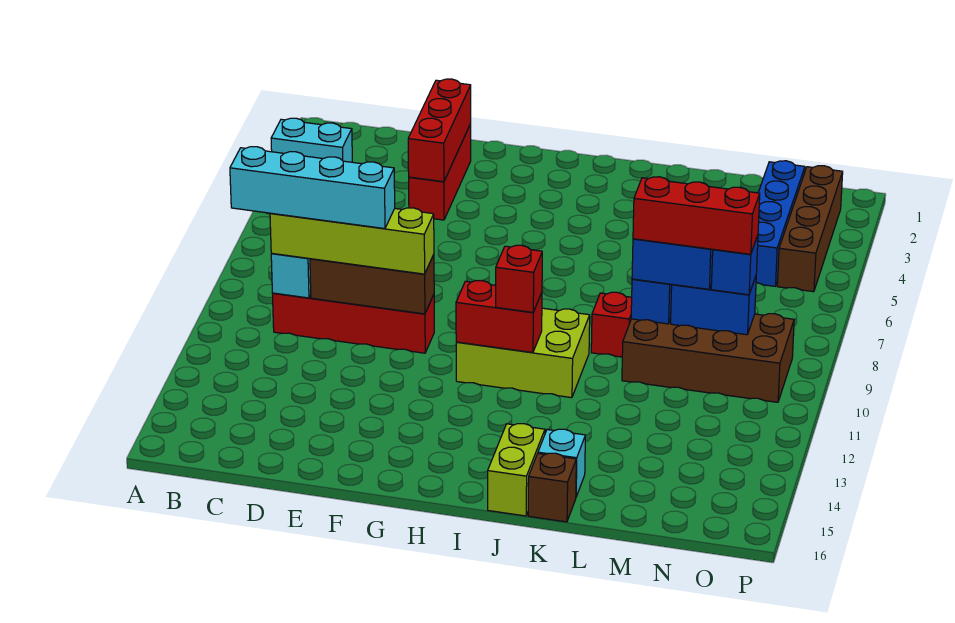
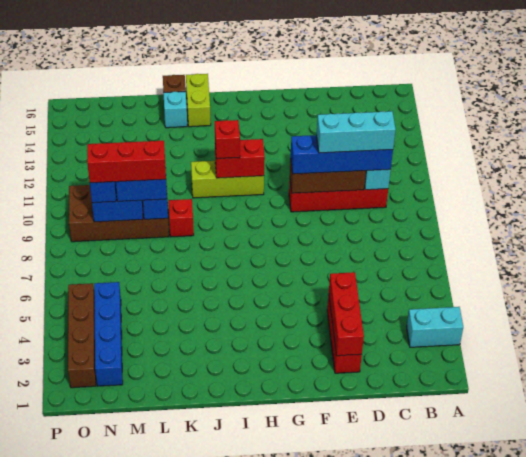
cyan 1x4 brick [230,147,395,229] -> cyan 1x3 brick [317,111,396,153]
lime 1x4 brick [270,208,434,274] -> blue 1x4 brick [291,135,393,174]
lime 2x3 brick [456,308,590,398] -> lime 1x3 brick [191,161,264,198]

